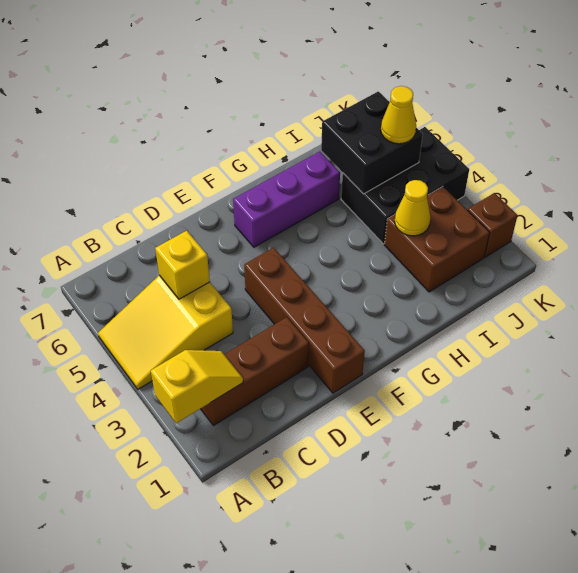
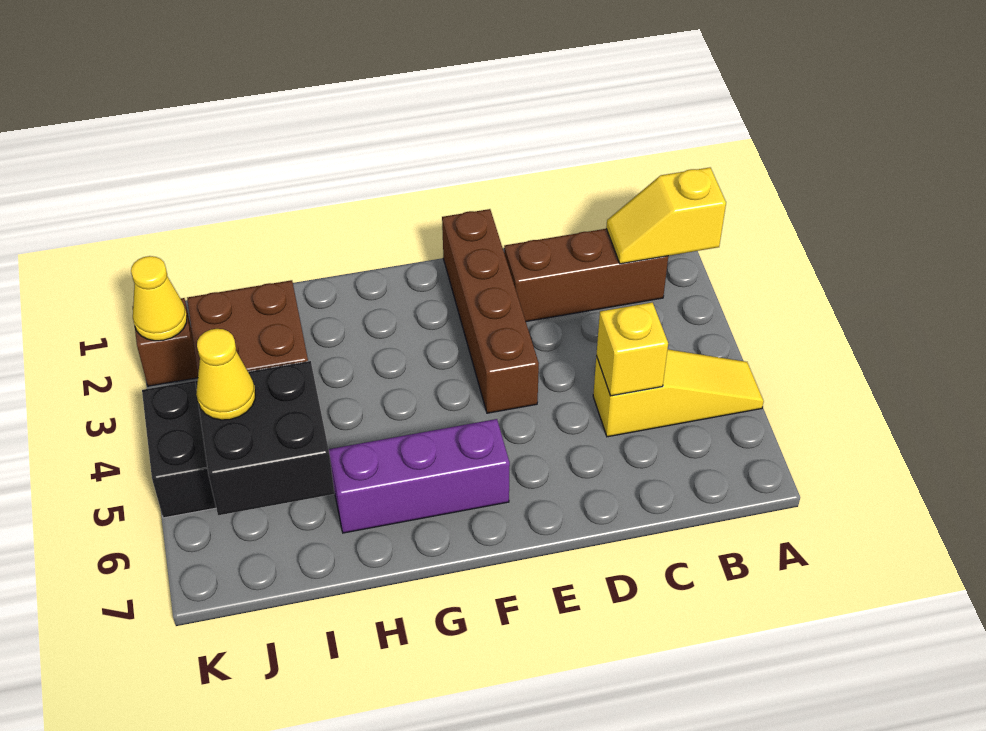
yellow 2x3 slope [98,275,233,389] -> yellow 1x3 slope [593,349,764,437]
yellow 1x1 cone [395,180,431,236] -> yellow 1x1 cone moved to [131,256,187,341]

